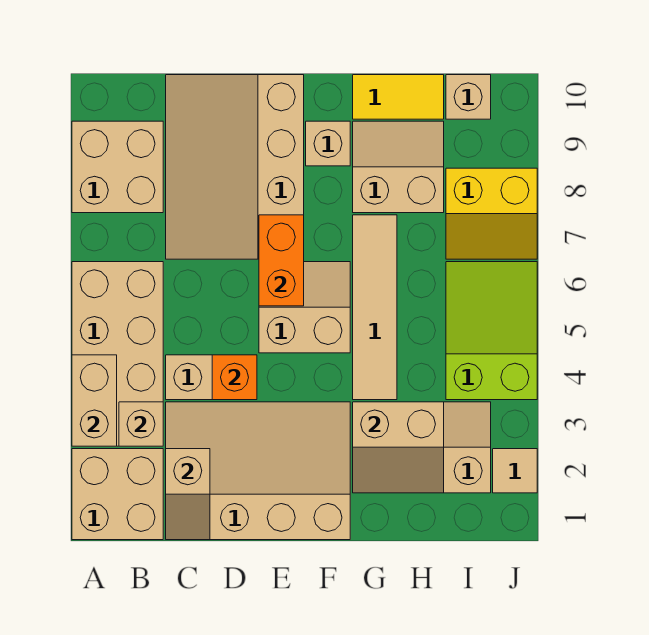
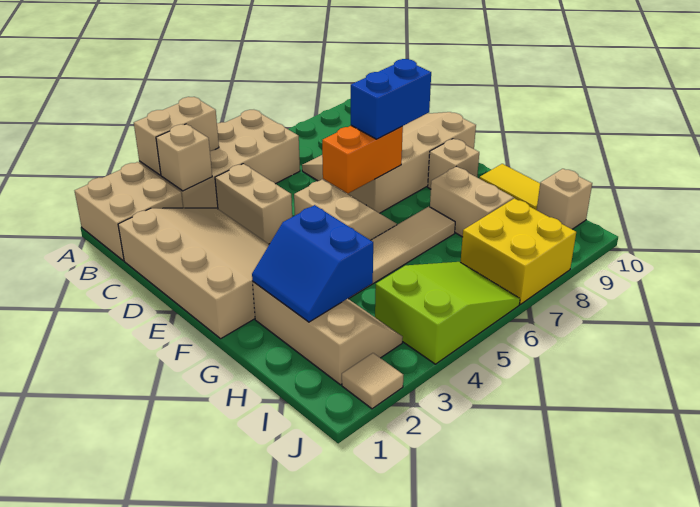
tan 2x2 brick [72,121,163,213] -> none
tan 1x2 slope [166,449,210,540] -> none
orange 1x1 brick [212,355,257,400] -> none
none -> blue 1x2 brick [351,59,431,139]
tan 2x2 slope [353,402,444,493] -> blue 2x2 slope [252,205,373,322]
yellow 2x2 slope [446,168,537,259] -> yellow 2x2 brick [461,198,576,304]

